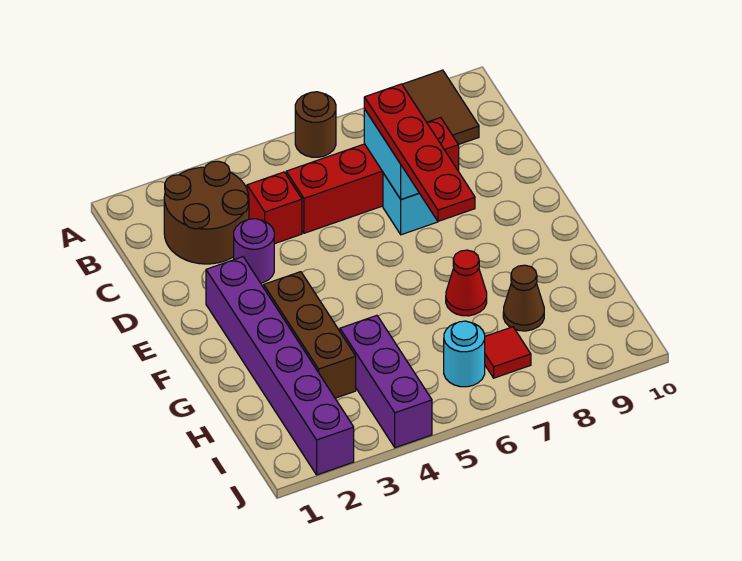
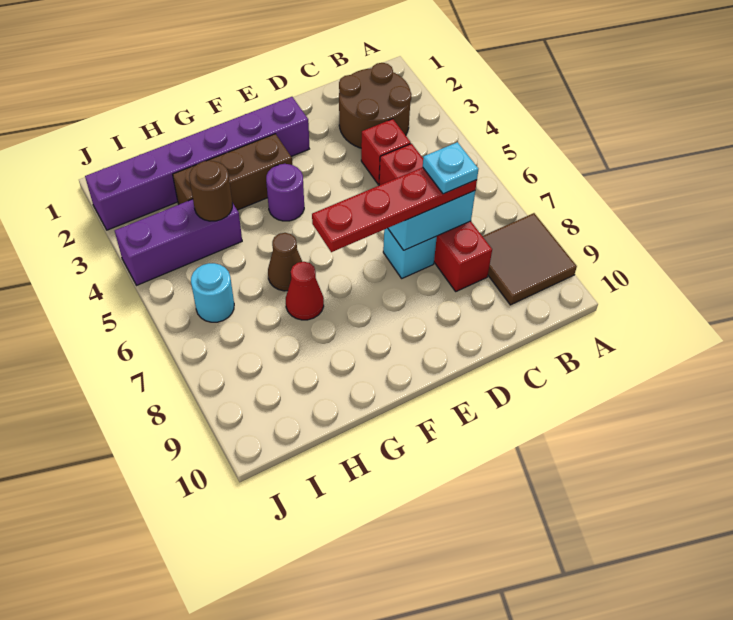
brown 1x1 round brick [295,92,336,157] -> brown 1x1 round brick moved to [189,161,232,221]
none -> cyan 1x1 plate [423,142,478,194]
purple 1x1 round brick [234,219,274,283] -> purple 1x1 round brick moved to [266,164,304,221]
brown 1x1 cone [503,265,544,331] -> brown 1x1 cone moved to [268,233,302,291]
red 1x1 tile [485,327,531,378] -> none

